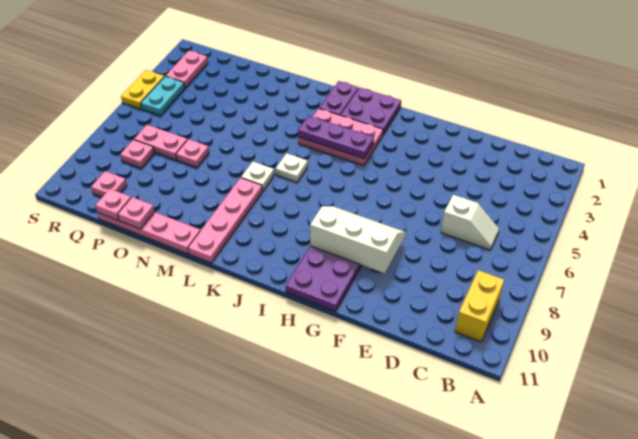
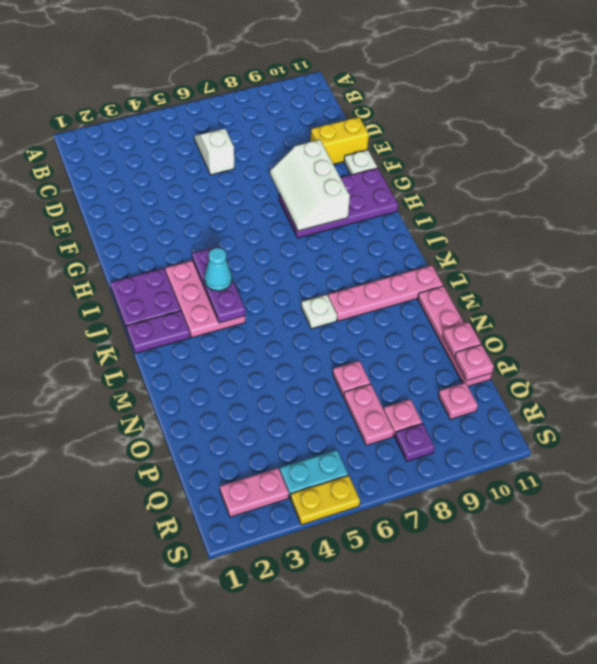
yellow 1x2 brick [455,270,504,342] -> yellow 1x2 brick moved to [311,117,369,164]
none -> cyan 1x1 cone [204,248,232,291]
white 1x1 plate [276,153,308,182] -> white 1x1 plate moved to [344,150,377,175]
none -> purple 1x1 plate [395,423,435,461]

